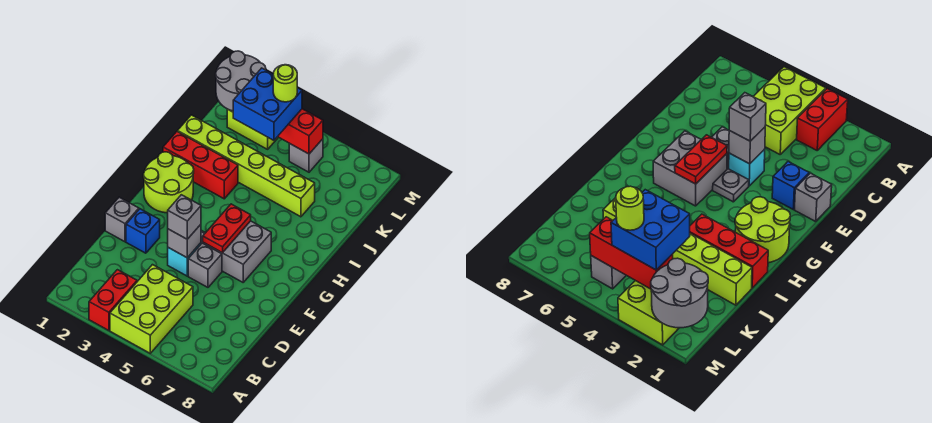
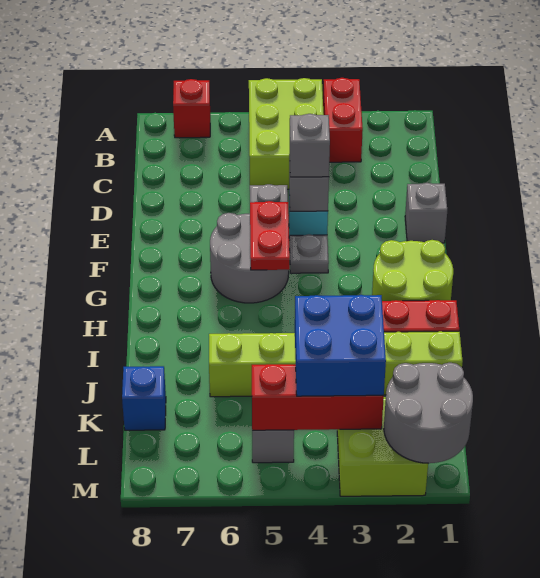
none -> red 1x1 brick [173,79,210,138]
blue 1x1 brick [126,209,160,253] -> blue 1x1 brick moved to [122,366,166,430]
grey 2x2 brick [203,221,271,282] -> grey 2x2 round brick [210,213,289,303]
lime 1x1 round brick [273,65,297,102] -> none

